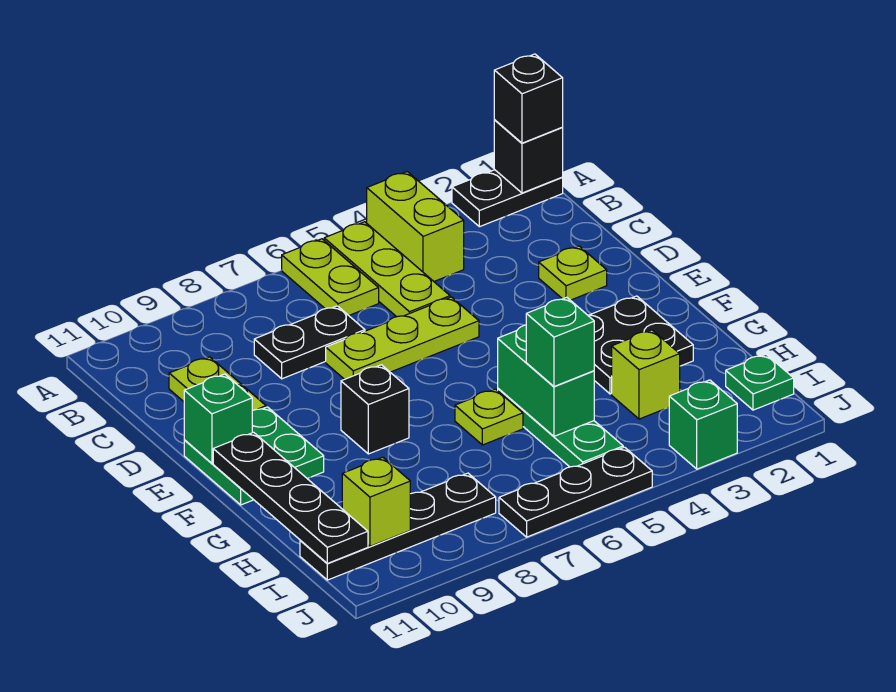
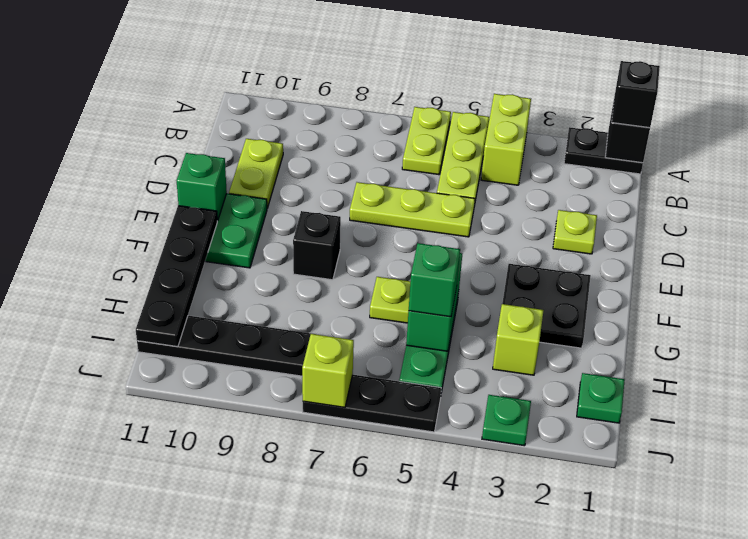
black 1x2 plate [254,306,365,379] -> none
lime 1x1 brick [342,457,410,546] -> lime 1x1 brick moved to [302,334,354,408]
green 1x1 brick [669,380,737,469] -> green 1x1 plate [482,395,531,446]

